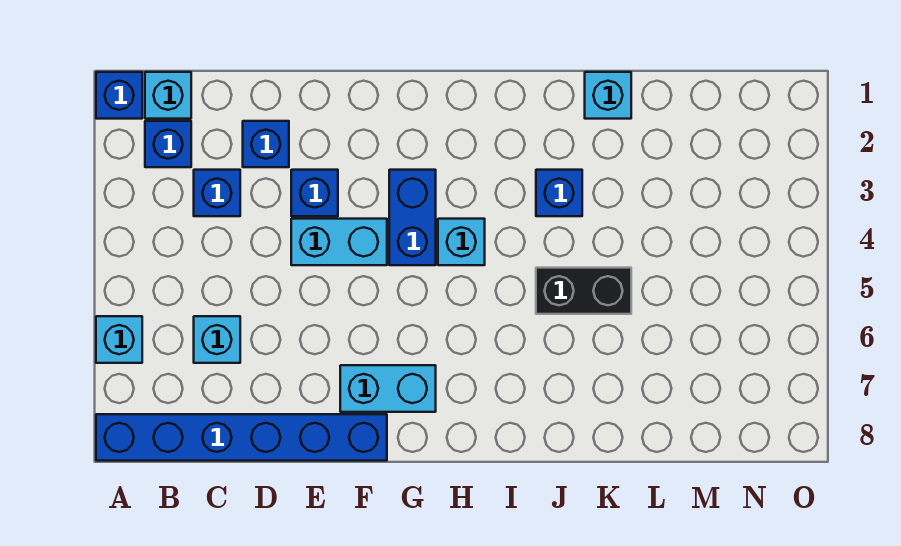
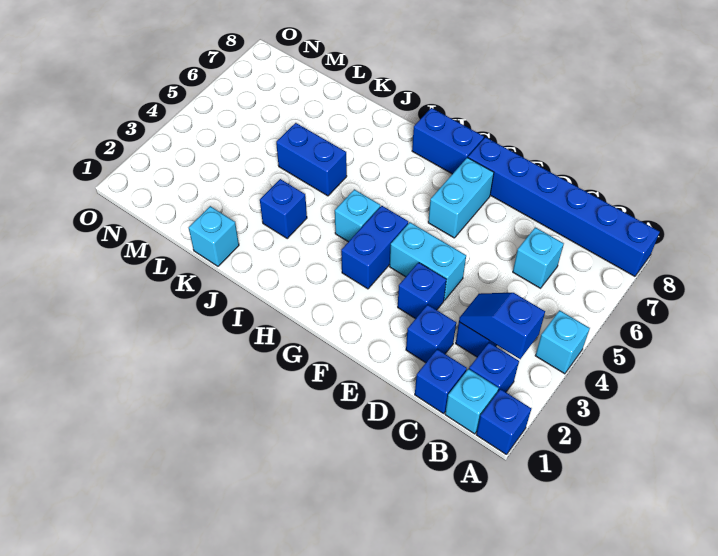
cyan 1x1 brick [96,316,142,363] -> cyan 1x1 brick moved to [535,310,590,374]
none -> blue 1x2 slope [459,293,545,359]
none -> blue 1x1 brick [415,349,467,414]
cyan 1x2 brick [340,365,436,412] -> cyan 1x2 brick turned to [428,158,494,238]
none -> blue 1x2 brick [412,108,484,174]
black 1x2 brick [536,268,631,314] -> blue 1x2 brick [276,123,347,196]

